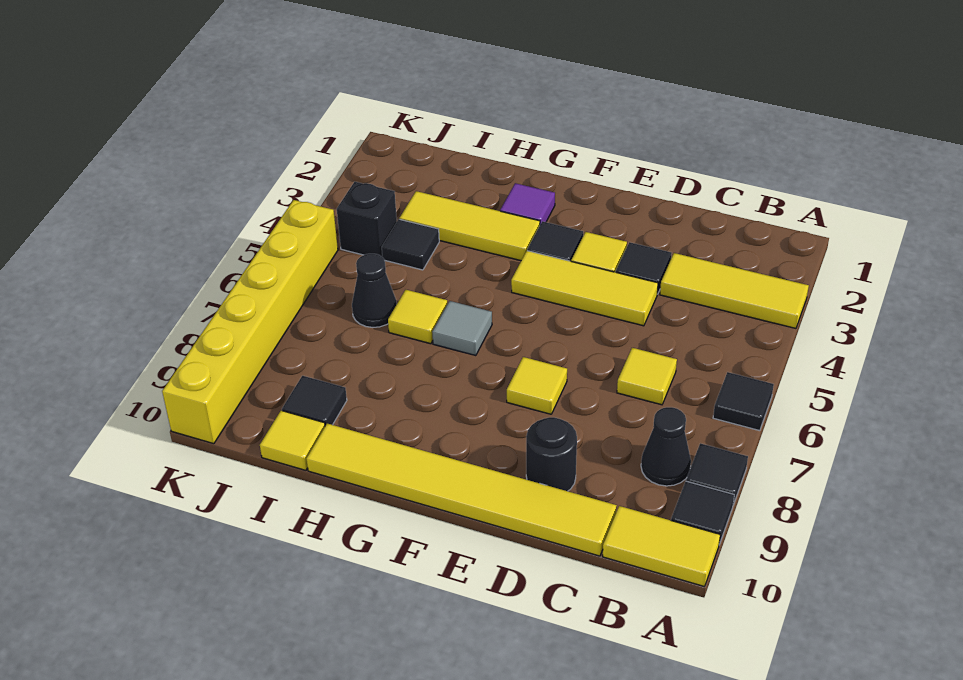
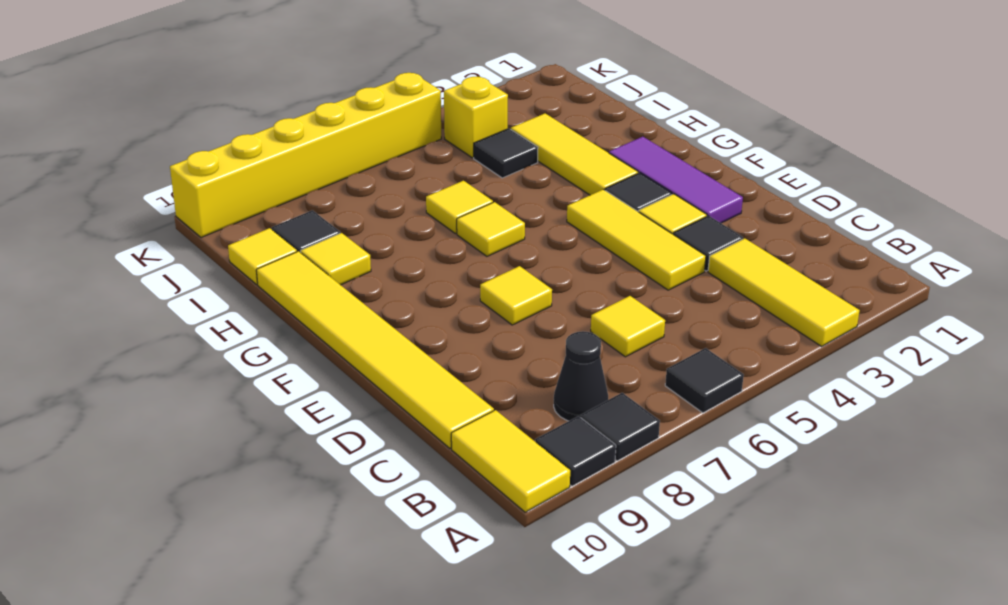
black 1x1 round brick [526,417,577,491] -> none
purple 1x1 tile [500,183,555,224] -> purple 1x3 tile [609,137,743,223]
grey 1x1 tile [432,301,492,356] -> yellow 1x1 tile [457,202,525,256]
none -> yellow 1x1 tile [301,233,371,285]
black 1x1 cone [352,254,397,327] -> none
black 1x1 brick [337,182,397,256] -> yellow 1x1 brick [444,77,508,158]

